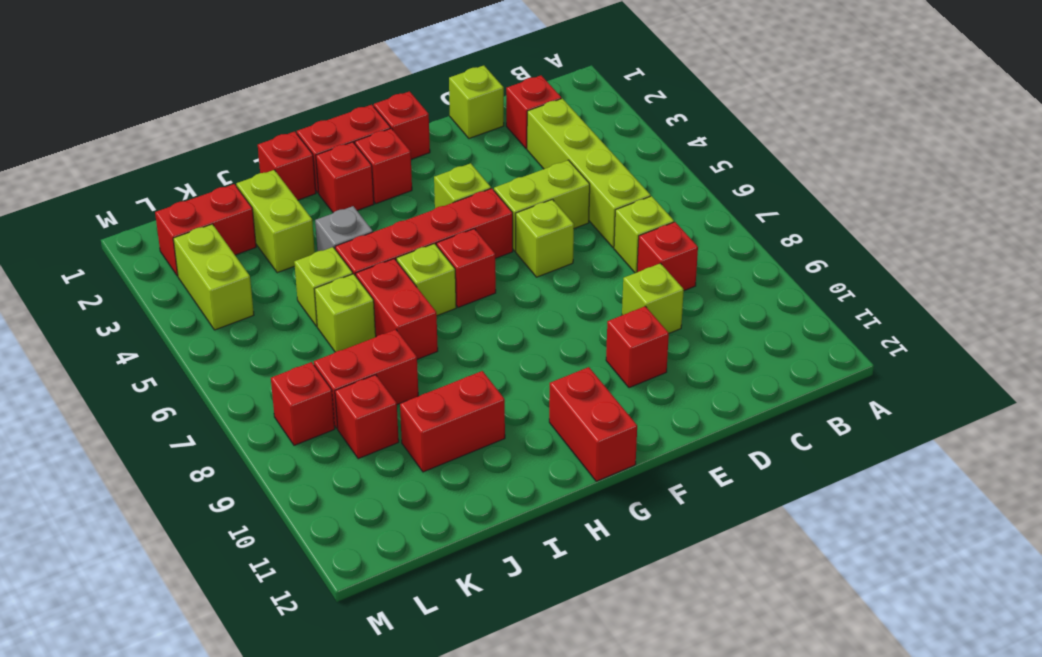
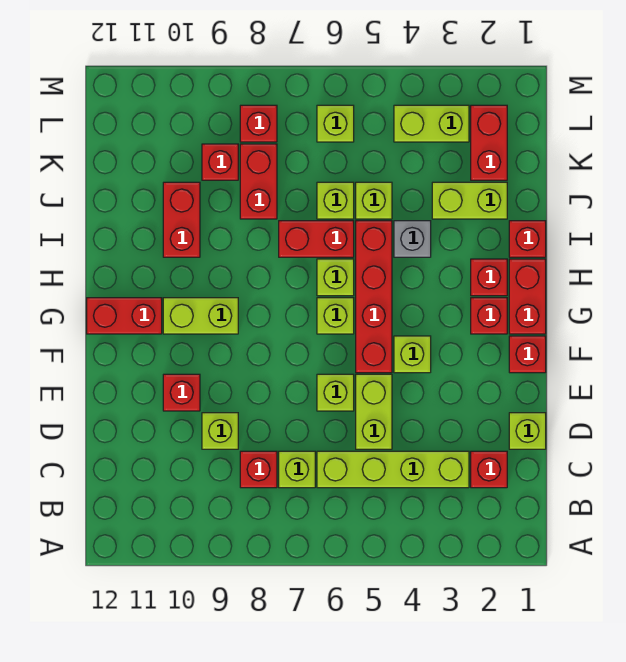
red 1x1 brick [437,229,496,307] -> lime 1x1 brick [317,298,354,334]
none -> lime 1x2 brick [163,298,238,334]
none -> lime 1x1 brick [317,105,354,142]

